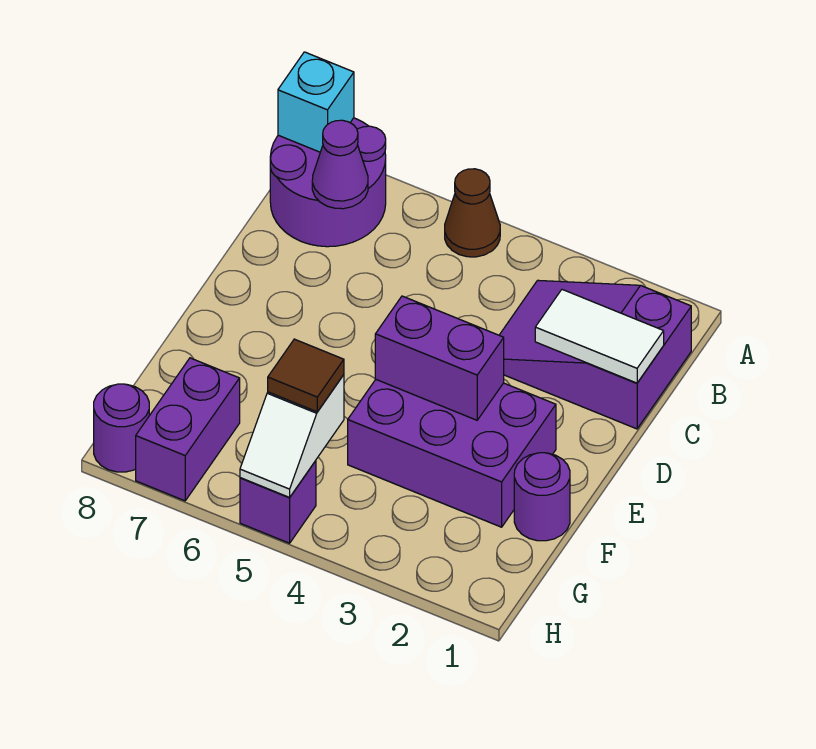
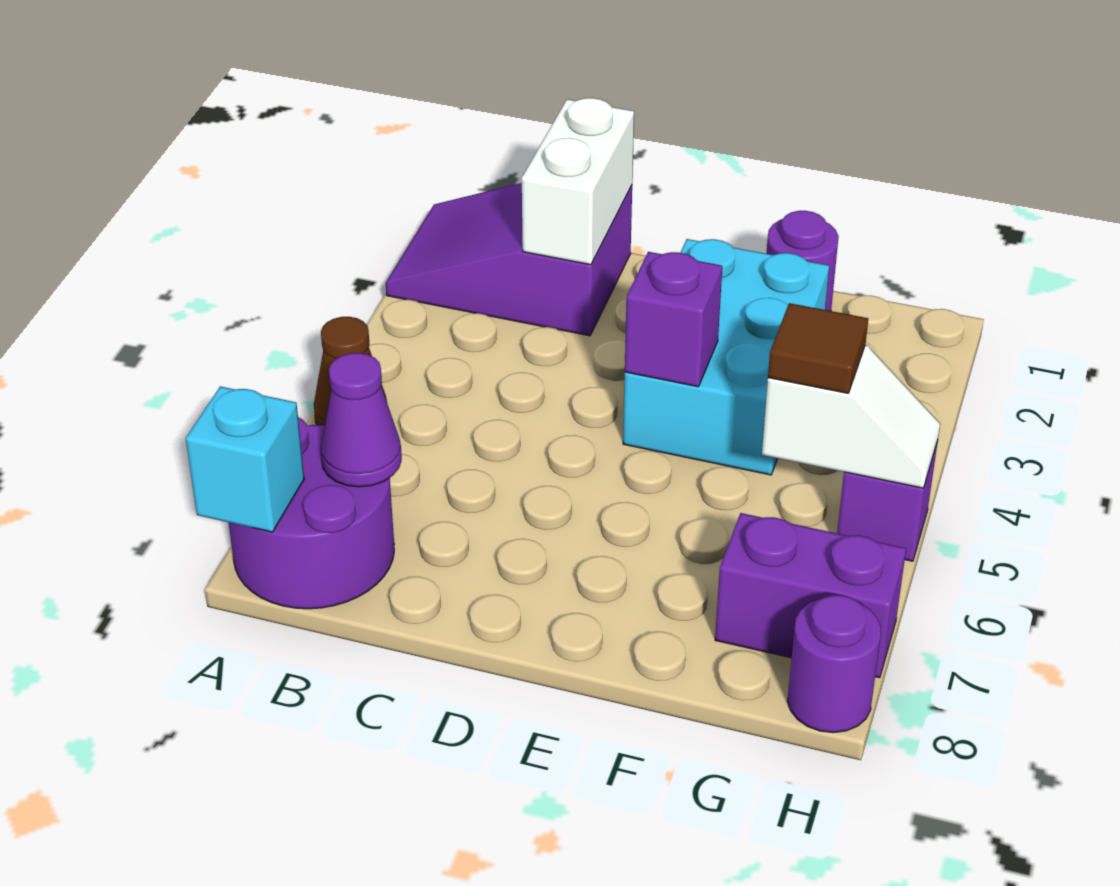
purple 2x3 slope [499,280,691,429] -> purple 2x3 slope turned to [386,183,632,336]
white 1x2 tile [535,290,664,383] -> white 1x2 brick [522,98,634,265]
purple 2x3 brick [348,380,556,527] -> cyan 2x3 brick [623,239,829,475]
purple 1x2 brick [375,296,504,420] -> purple 1x1 brick [625,252,722,387]

